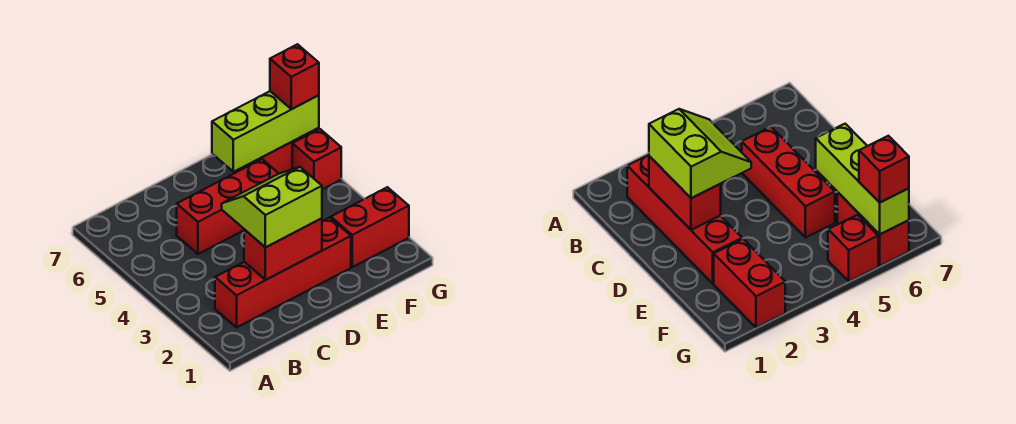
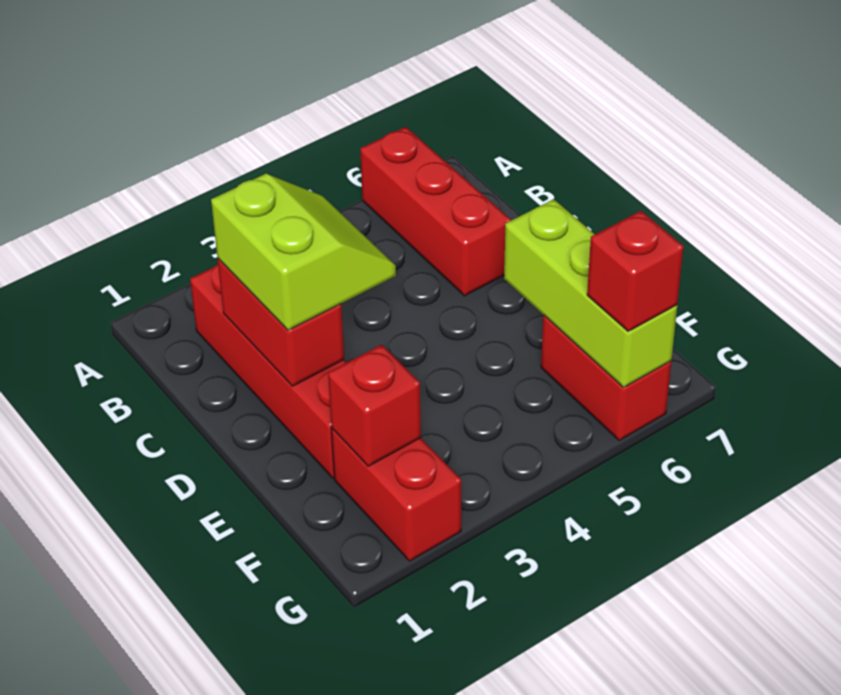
red 1x3 brick [177,159,279,254] -> red 1x3 brick moved to [360,127,511,296]
red 1x1 brick [292,129,341,189] -> red 1x1 brick moved to [328,345,421,466]

